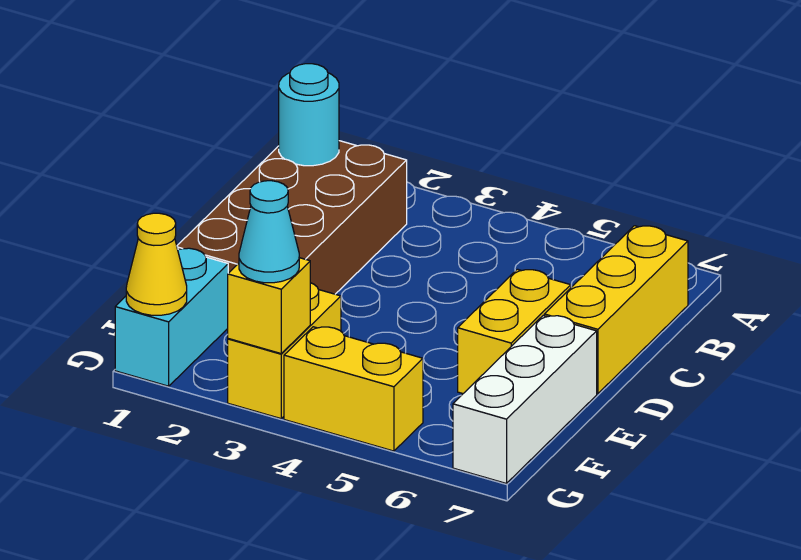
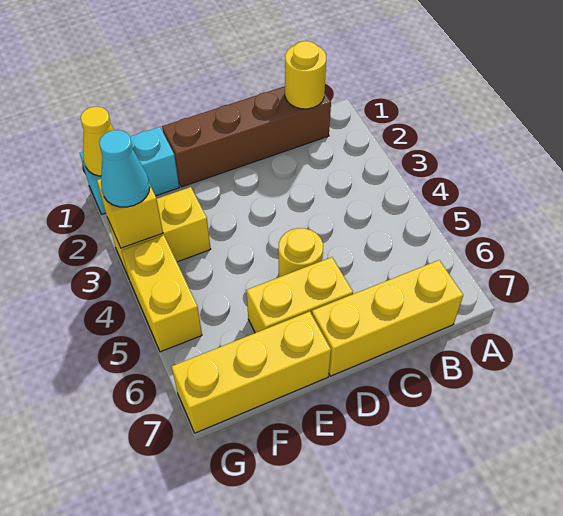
brown 2x4 brick [177,141,407,294] -> brown 1x4 brick [162,86,331,187]
cyan 1x1 round brick [279,64,339,166] -> yellow 1x1 round brick [285,41,326,109]
none -> yellow 1x1 round brick [278,228,323,277]
white 1x3 brick [453,316,597,484] -> yellow 1x3 brick [172,311,331,433]

